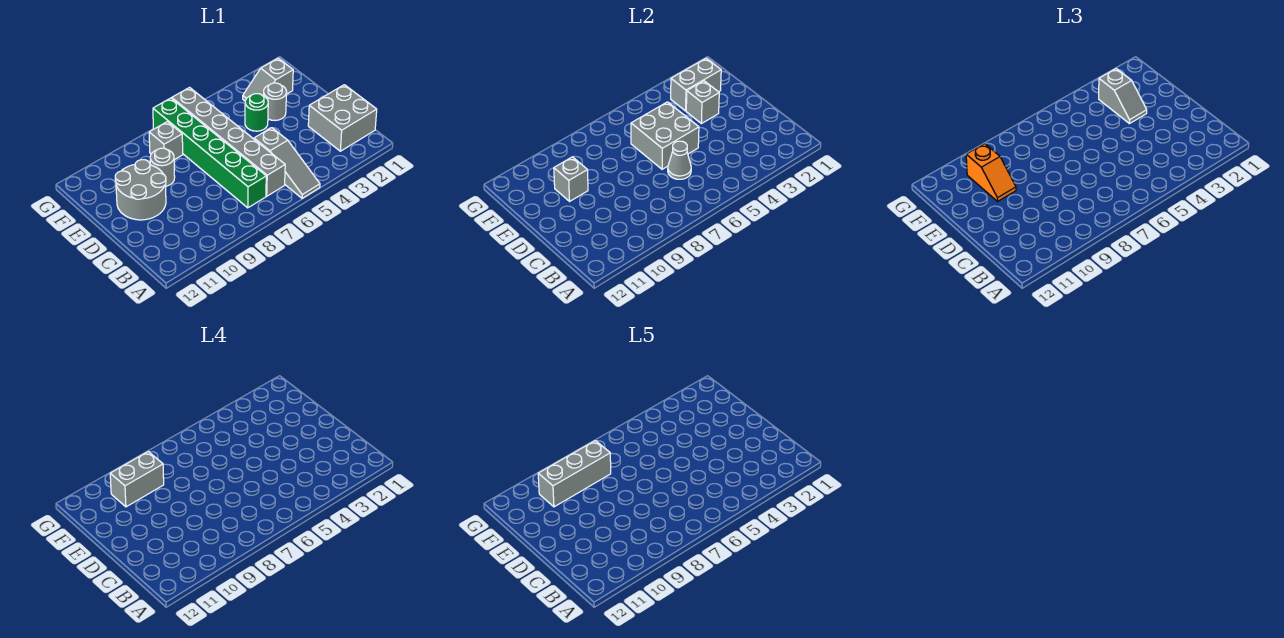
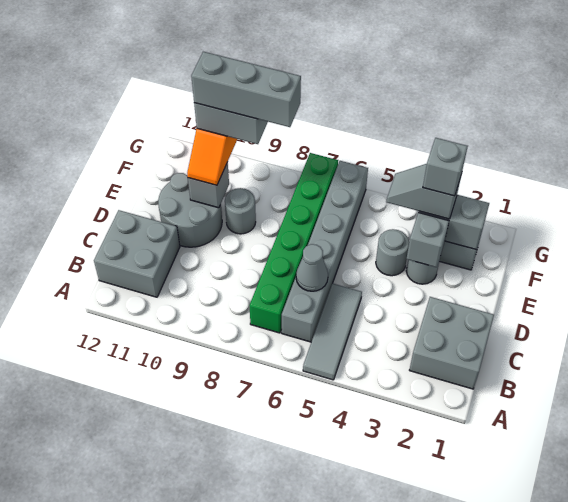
grey 1x3 slope [254,128,320,198] -> grey 1x3 tile [303,284,362,380]
grey 2x2 brick [631,102,699,169] -> grey 2x2 brick moved to [94,210,180,297]
grey 1x2 slope [1099,69,1147,124] -> grey 1x2 slope turned to [386,164,461,219]
green 1x1 round brick [245,94,268,131] -> grey 1x1 round brick [376,229,409,276]
grey 1x1 brick [149,122,183,160] -> grey 1x1 brick moved to [423,138,468,196]

